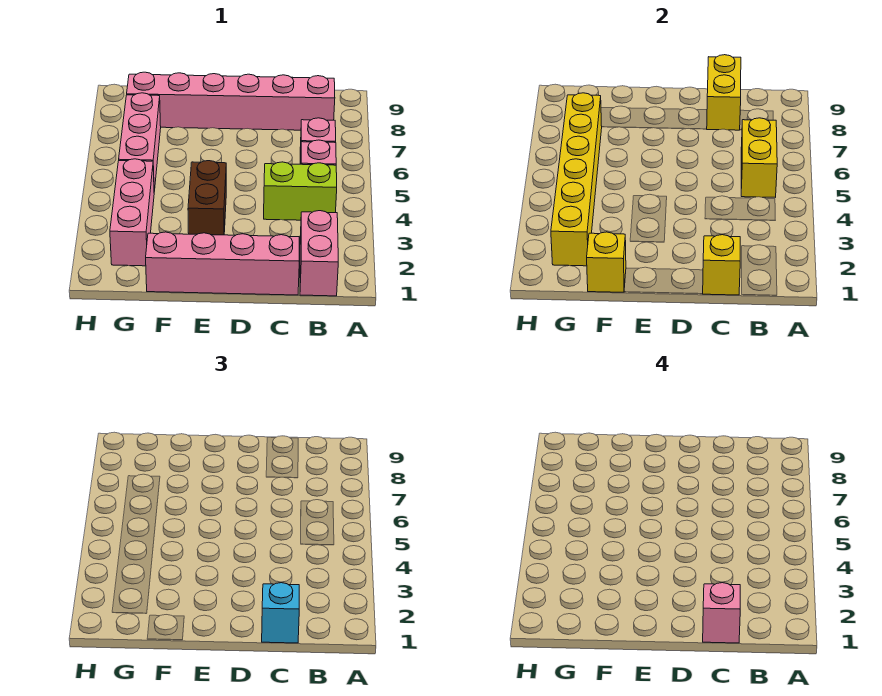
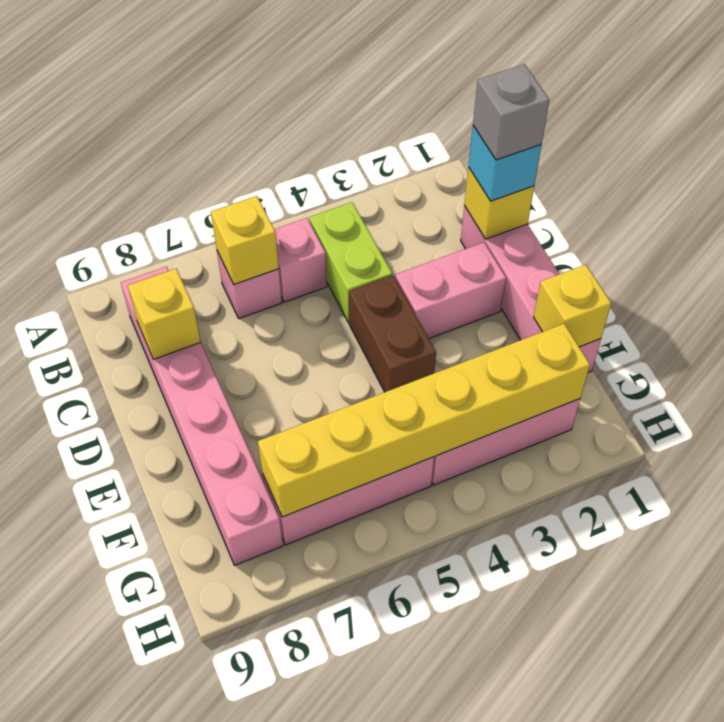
pink 1x2 brick [300,211,338,296] -> pink 1x2 brick moved to [395,242,506,338]
yellow 1x2 brick [741,118,777,197] -> yellow 1x1 brick [211,196,279,285]
pink 1x1 brick [703,583,740,643] -> grey 1x1 brick [473,64,549,160]
yellow 1x2 brick [707,55,741,130] -> yellow 1x1 brick [128,269,201,359]
brown 1x2 brick [188,161,226,235] -> brown 1x2 brick turned to [349,275,436,392]

